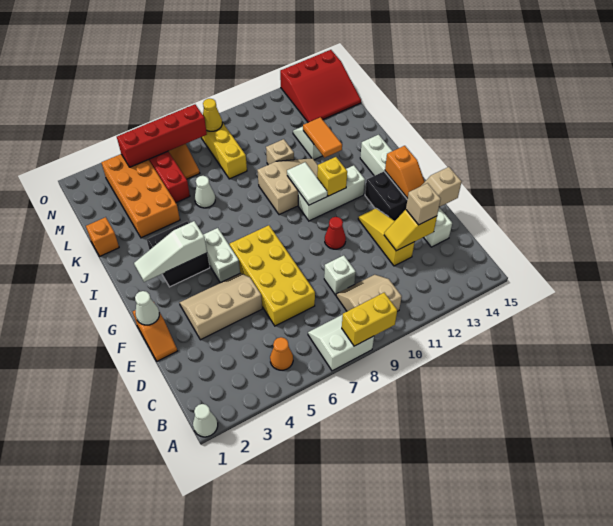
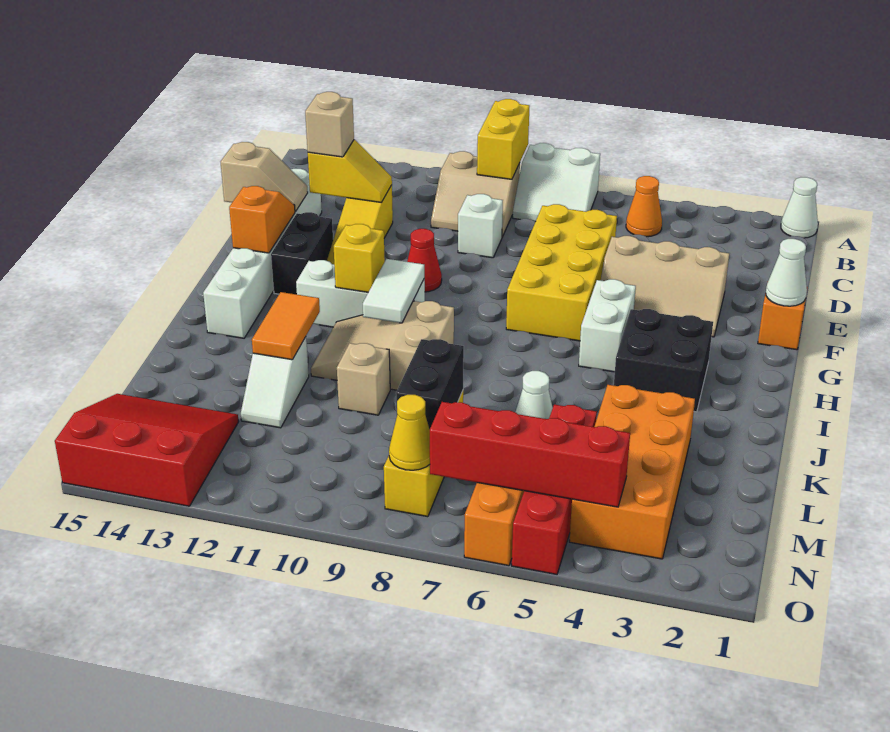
yellow 1x2 brick [342,293,397,346] -> yellow 1x2 brick turned to [477,99,530,179]
white 1x3 slope [134,221,207,282] -> none
orange 1x1 brick [86,217,119,256] -> none
none -> black 1x2 brick [396,339,464,429]

